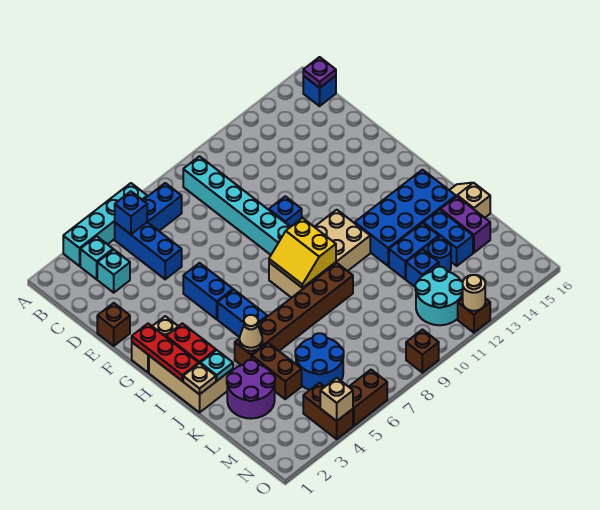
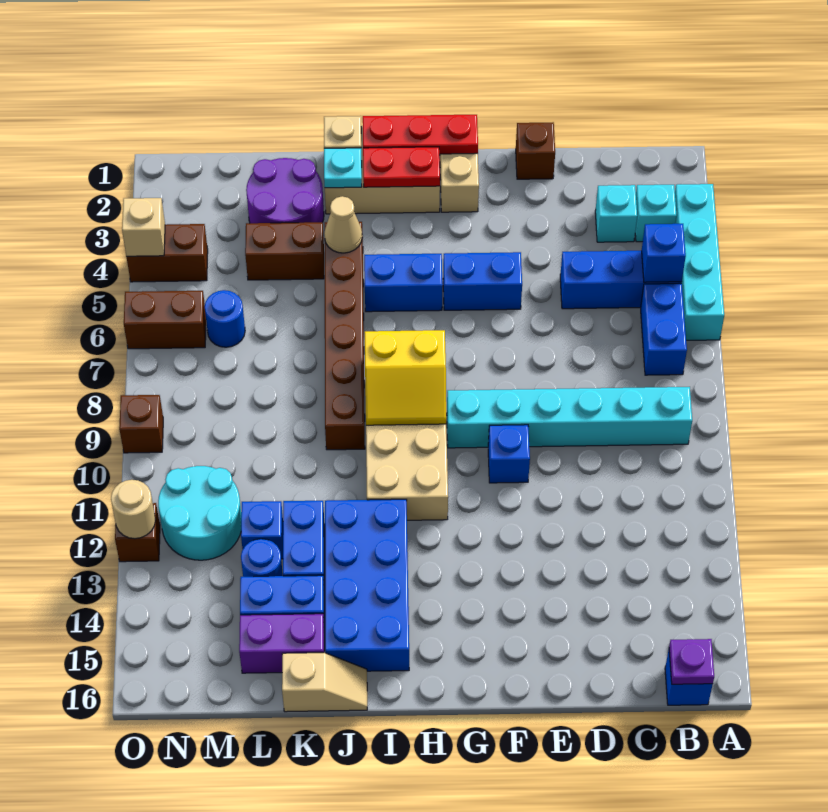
yellow 2x2 slope [269,218,336,288] -> yellow 2x2 slope turned to [365,330,446,425]
blue 2x2 round brick [295,333,344,390] -> blue 1x1 round brick [205,290,245,347]
brown 1x2 brick [349,370,387,426] -> brown 1x2 brick turned to [124,291,206,349]

